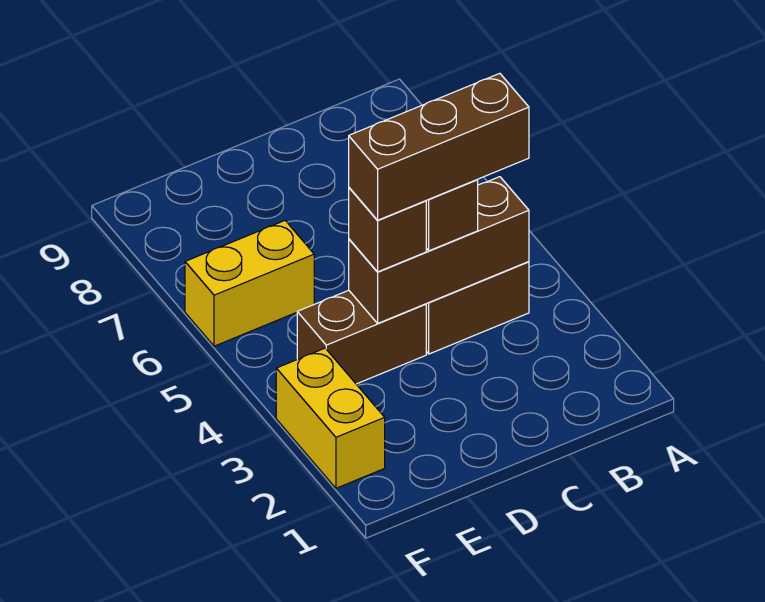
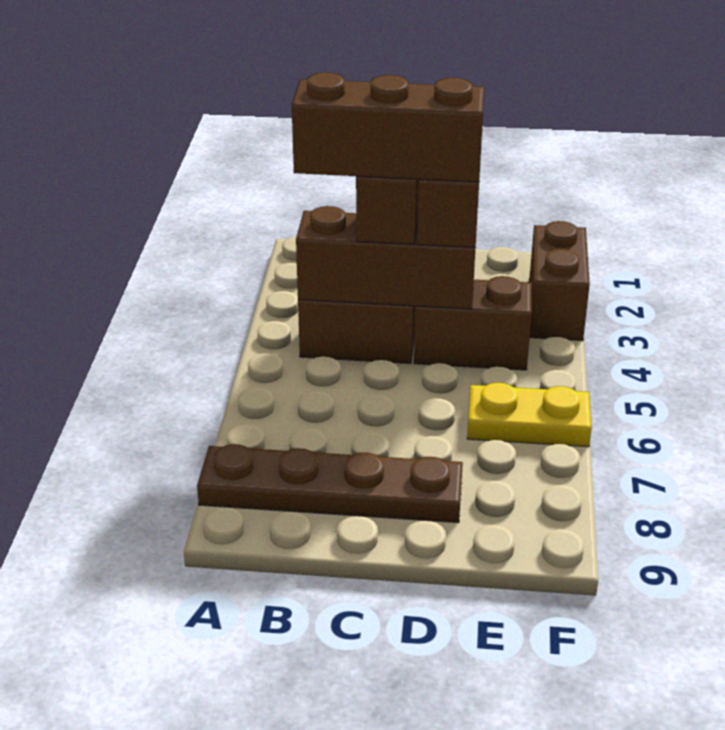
none -> brown 1x4 plate [197,444,463,523]
yellow 1x2 brick [185,221,314,346] -> yellow 1x2 plate [467,383,591,447]
yellow 1x2 brick [276,348,385,488] -> brown 1x2 brick [529,221,590,341]

